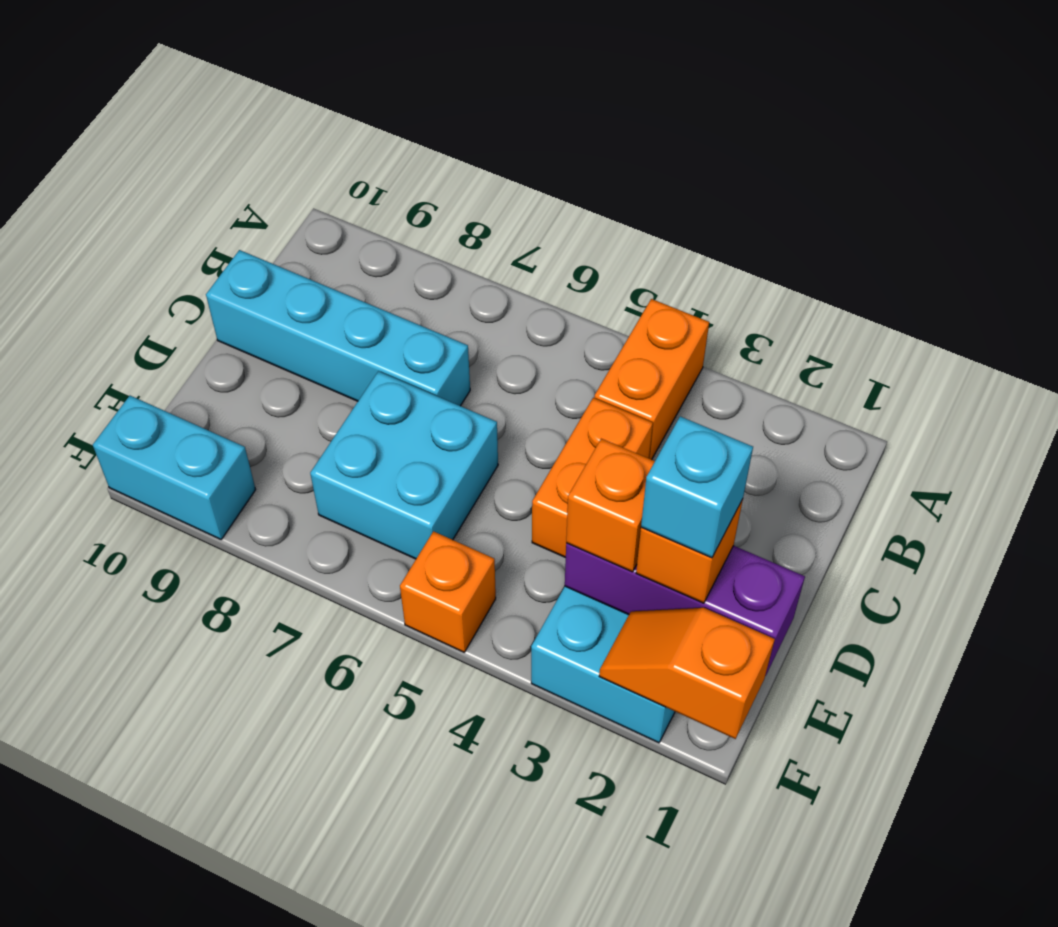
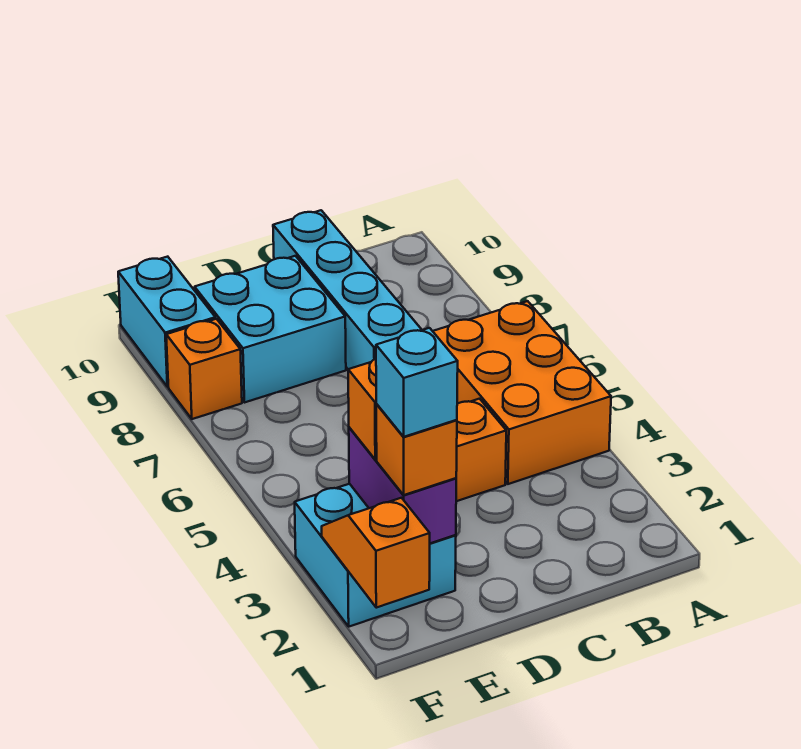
orange 1x2 brick [594,299,709,460] -> orange 2x3 brick [433,301,611,484]
cyan 2x2 brick [310,371,498,559] -> cyan 2x2 brick moved to [195,256,346,402]
purple 1x3 brick [565,543,805,676] -> purple 1x2 brick [349,427,456,543]
orange 1x1 brick [400,531,496,652] -> orange 1x1 brick moved to [166,319,242,419]

